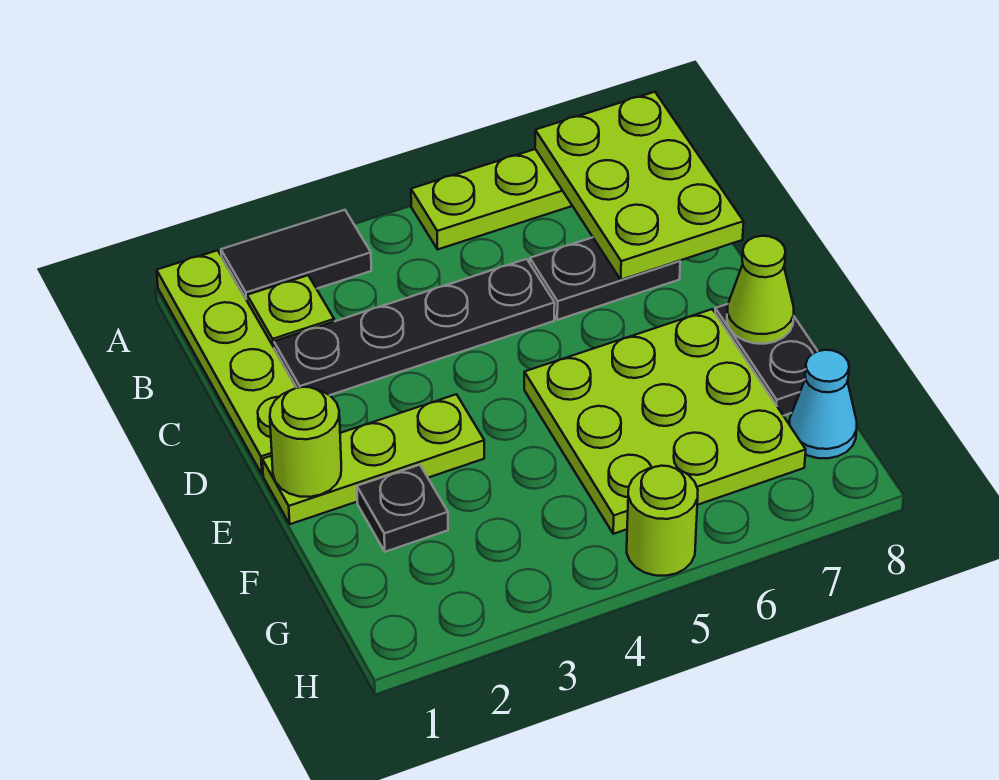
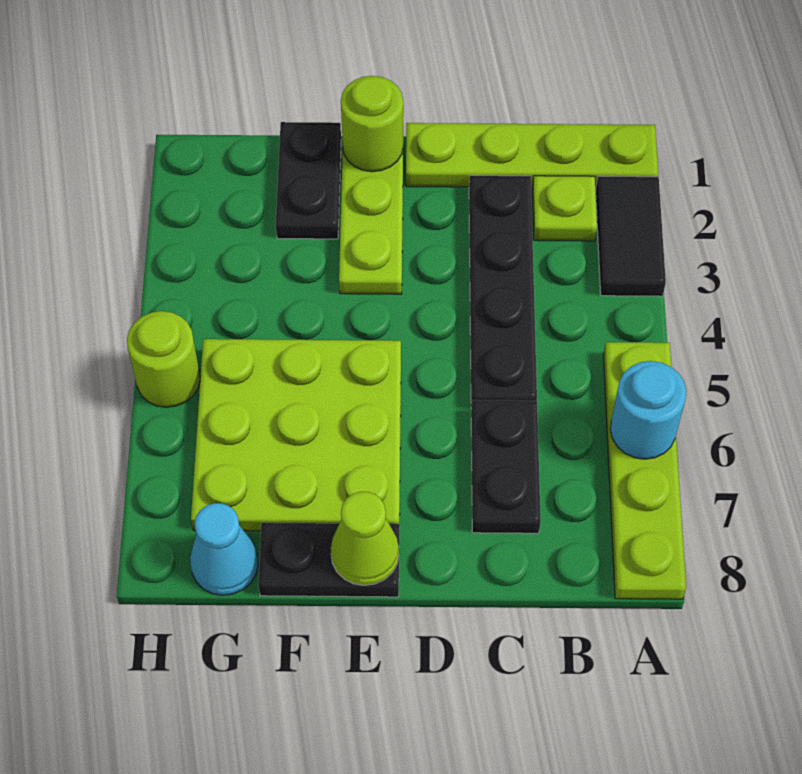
none -> cyan 1x1 round brick [610,361,686,459]
lime 2x3 plate [535,92,744,280] -> none
black 1x1 plate [357,465,448,552] -> black 1x2 plate [276,122,341,239]

